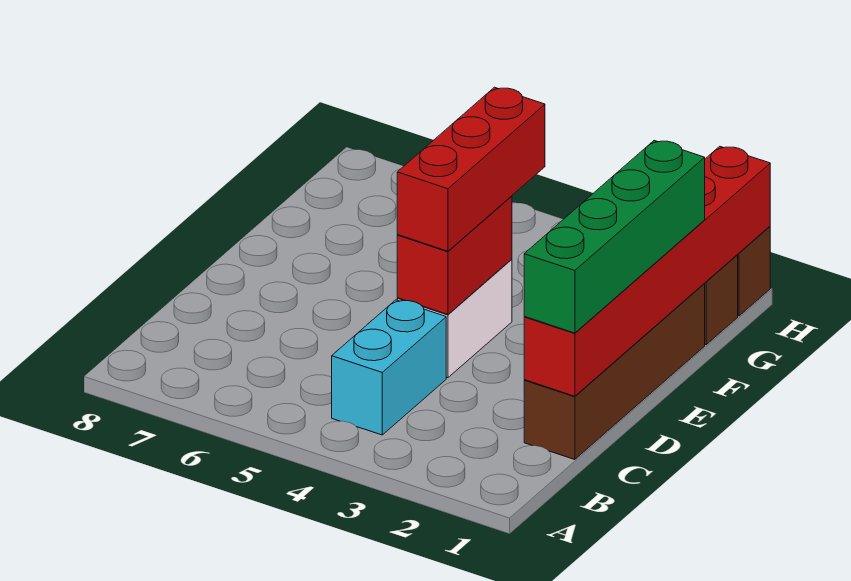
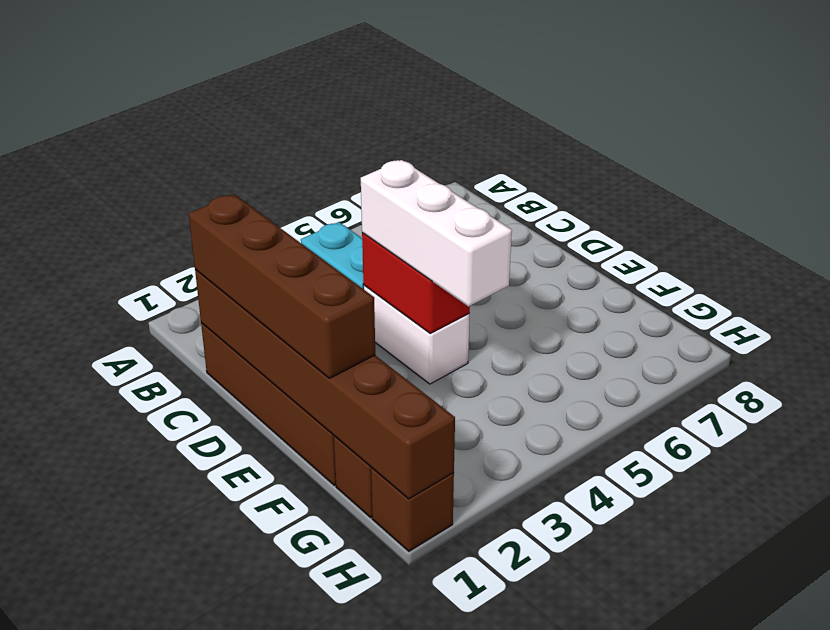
red 1x6 brick [524,146,770,396] -> brown 1x6 brick [195,270,455,499]
green 1x4 brick [524,141,705,333] -> brown 1x4 brick [189,194,375,378]
red 1x3 brick [397,87,545,251] -> white 1x3 brick [361,160,512,306]

